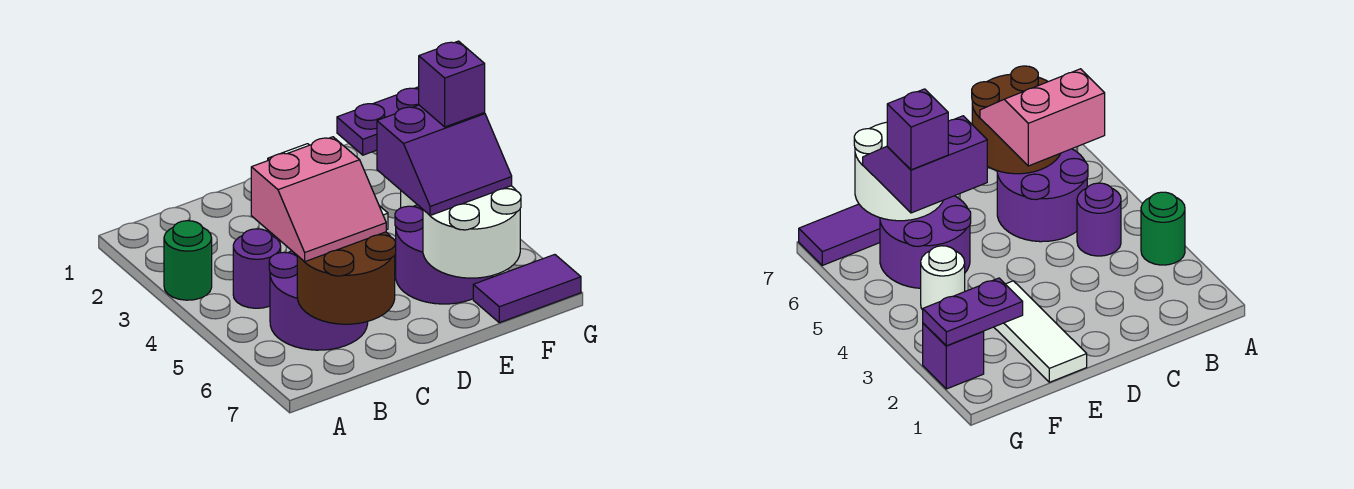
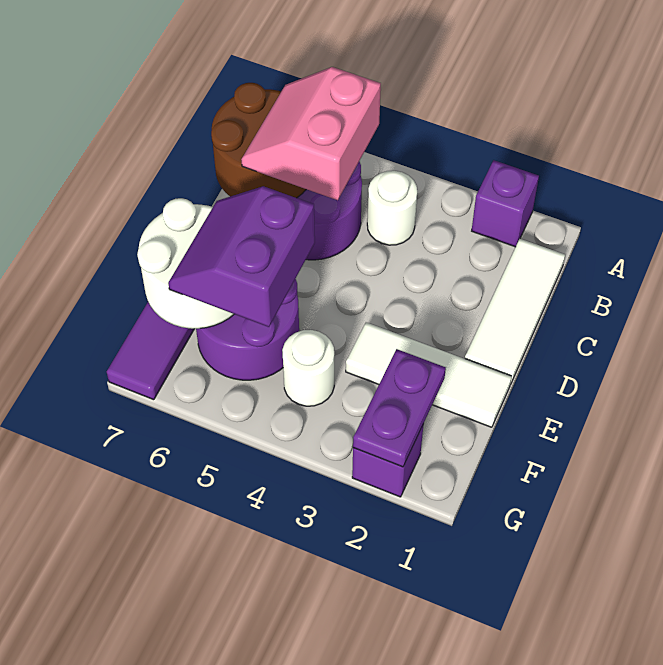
green 1x1 round brick [164,221,212,300] -> none
none -> white 1x3 tile [465,239,565,384]
purple 1x1 round brick [233,229,281,308] -> white 1x1 round brick [367,171,417,245]
purple 1x1 brick [419,41,485,127] -> purple 1x1 brick moved to [472,160,539,247]

